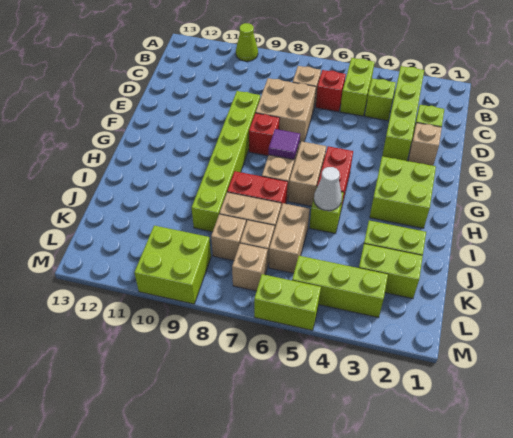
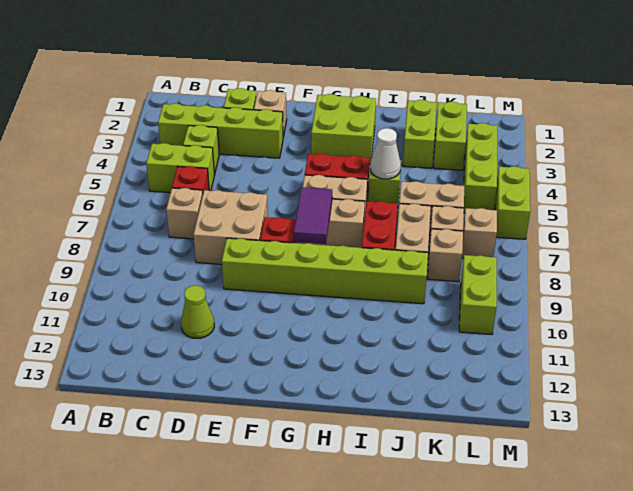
lime 1x1 cone [236,23,258,61] -> lime 1x1 cone moved to [181,285,214,338]
purple 1x1 tile [269,129,300,160] -> purple 1x2 tile [294,187,332,244]
lime 2x2 brick [134,226,211,304] -> lime 1x2 brick [459,255,497,334]

